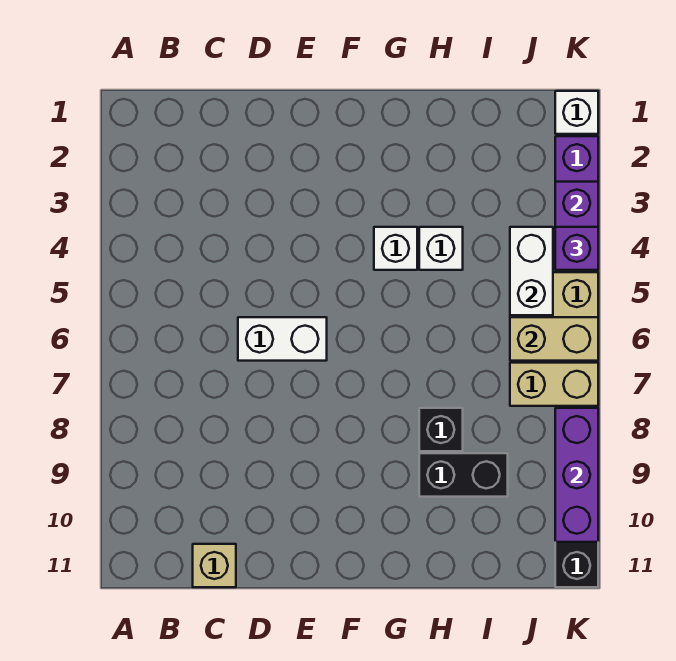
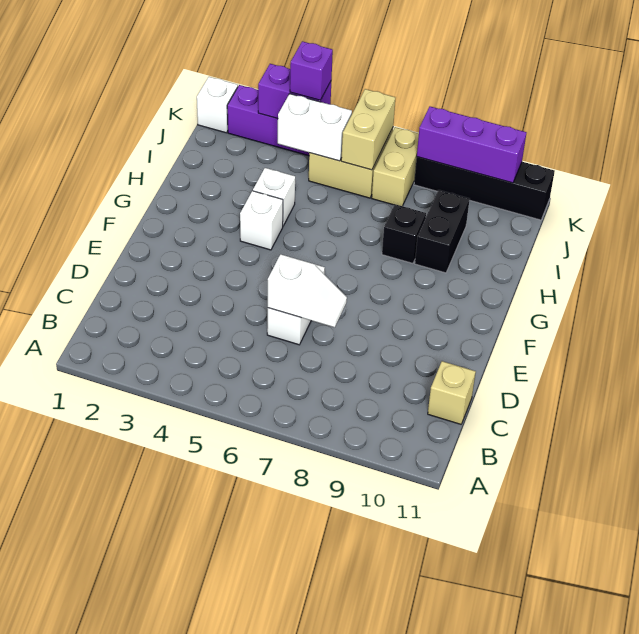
none -> white 1x2 slope [268,254,347,327]

